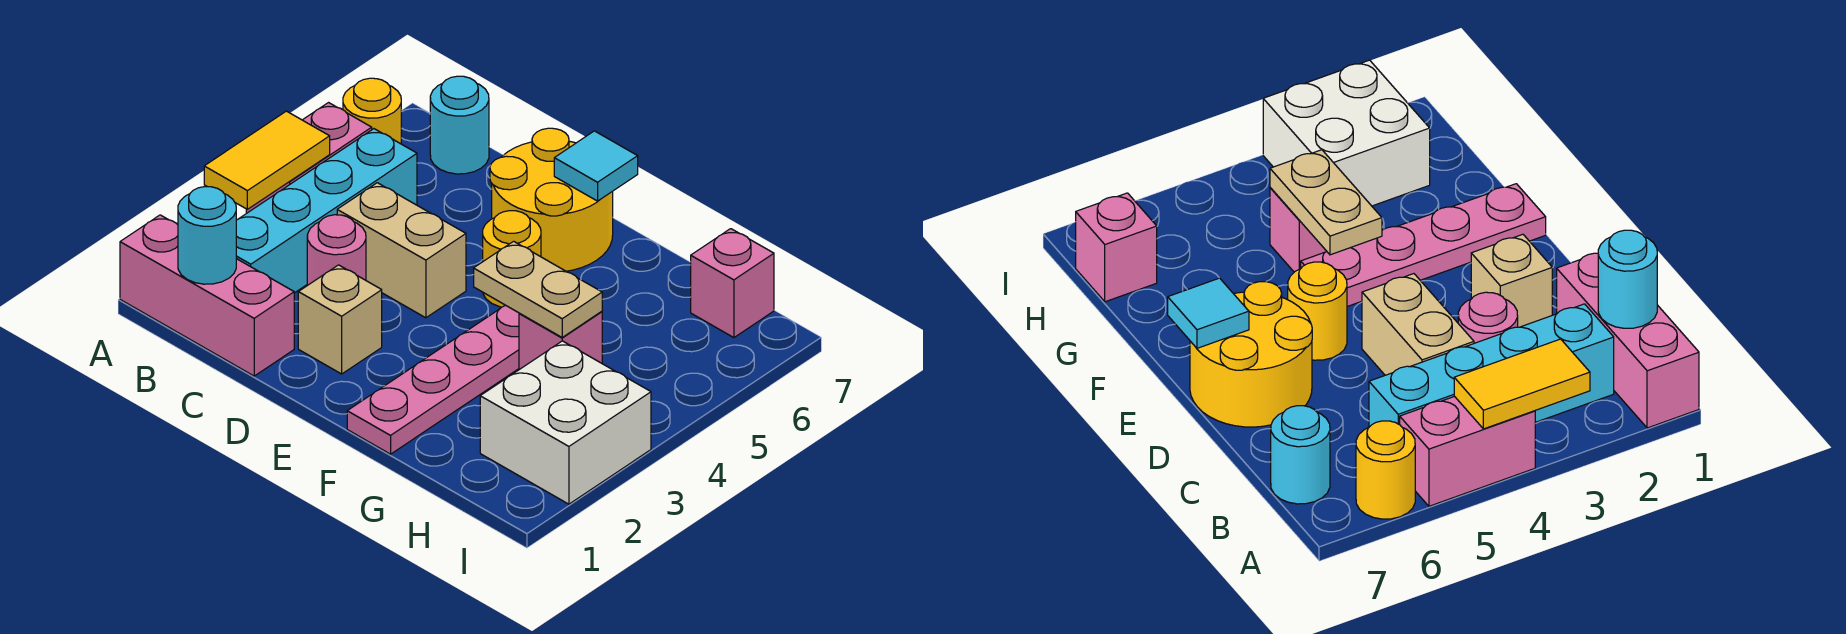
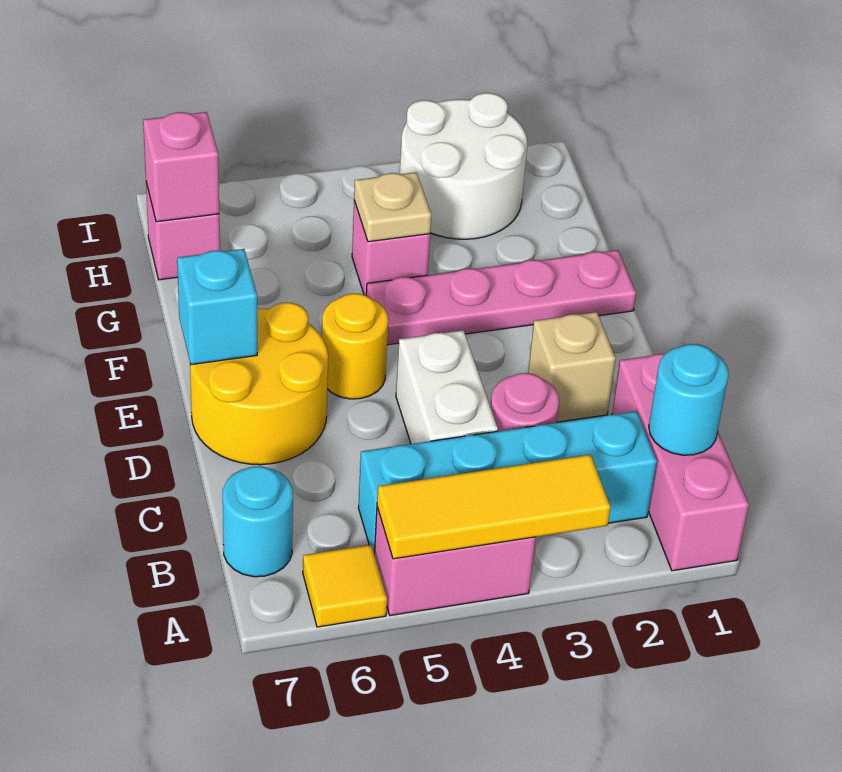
yellow 1x2 tile [204,111,330,209] -> yellow 1x3 tile [377,455,611,559]
yellow 1x1 round brick [343,78,401,144] -> yellow 1x1 tile [303,545,387,627]
tan 1x2 brick [337,183,466,318] -> white 1x2 brick [396,330,498,444]
cyan 1x1 tile [554,131,638,201] -> cyan 1x1 brick [177,249,257,365]
tan 1x2 plate [474,241,602,337] -> tan 1x1 plate [354,172,431,242]
white 2x2 brick [480,341,651,504] -> white 2x2 round brick [400,93,527,239]
none -> pink 1x1 brick [143,112,219,222]

